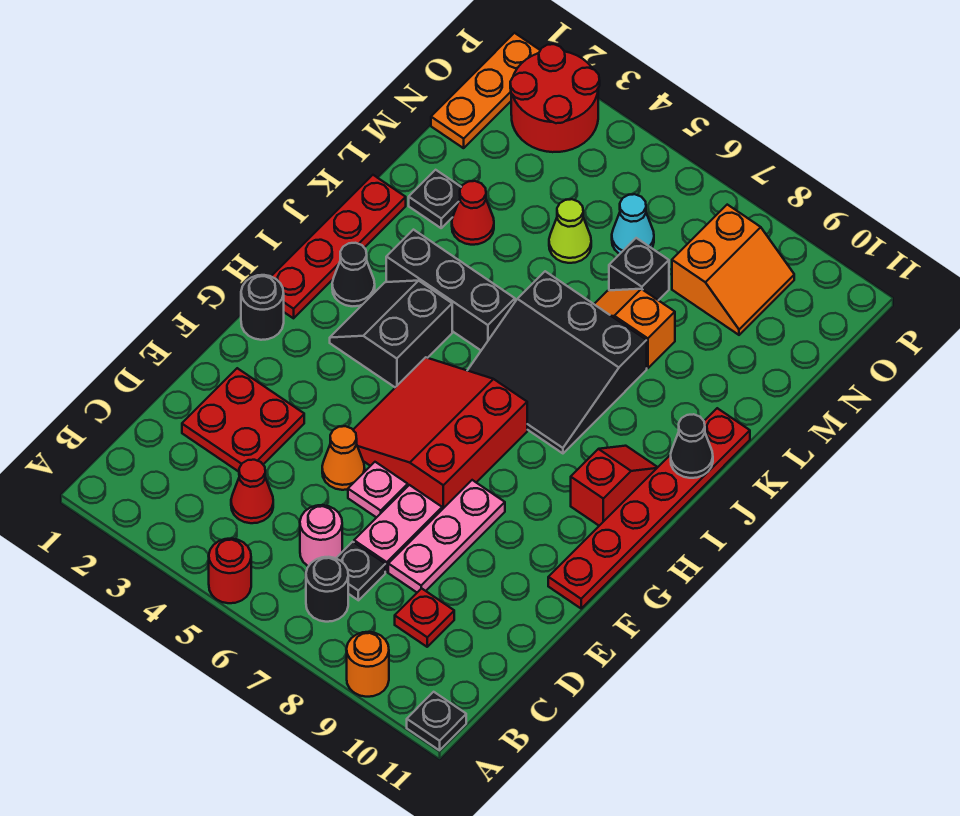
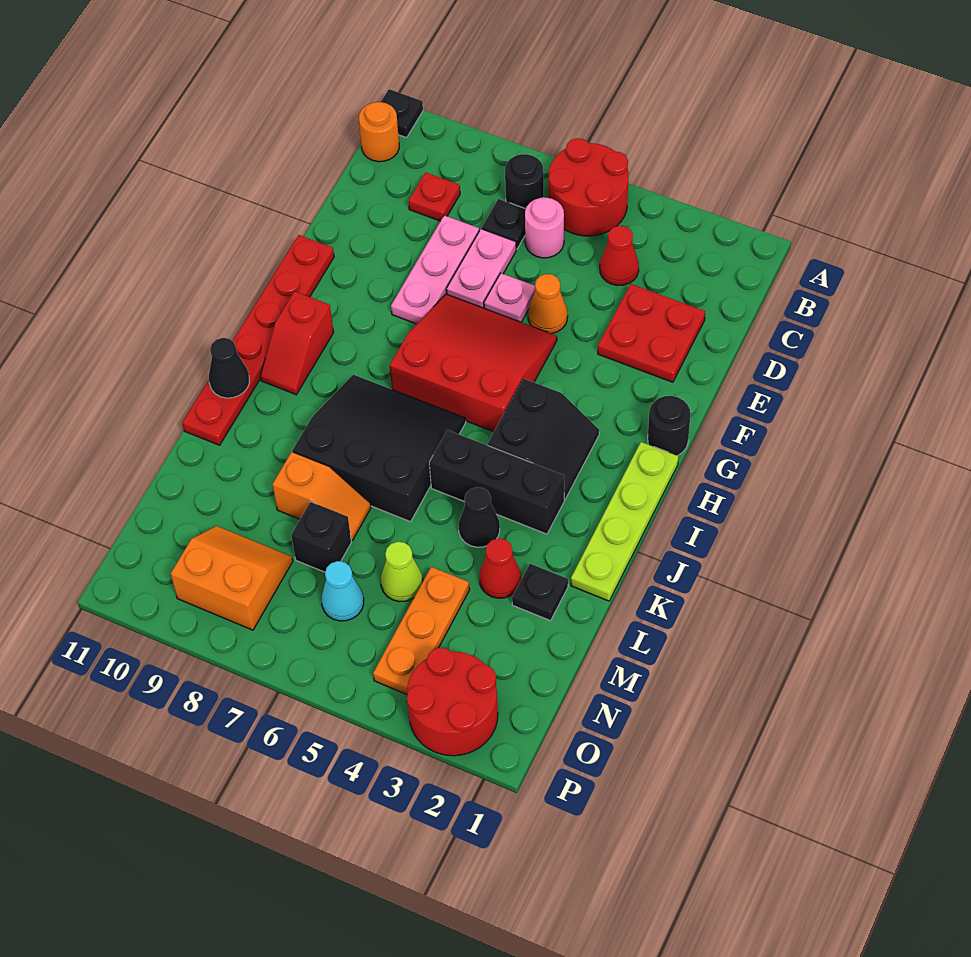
red 1x1 round brick [209,539,251,603] -> red 2x2 round brick [549,138,629,236]
orange 1x1 round brick [346,632,389,697] -> orange 1x1 round brick moved to [359,102,399,162]
red 3x3 slope [353,357,527,509] -> red 3x3 slope turned to [390,294,557,432]
red 1x4 plate [271,175,406,318] -> lime 1x4 plate [571,442,679,601]
black 1x1 cone [332,243,375,306] -> black 1x1 cone moved to [458,487,500,547]
orange 1x3 plate [431,33,540,148] -> orange 1x3 plate moved to [373,567,470,694]
orange 2x2 slope [672,205,794,335] -> orange 2x2 slope turned to [171,526,293,630]

